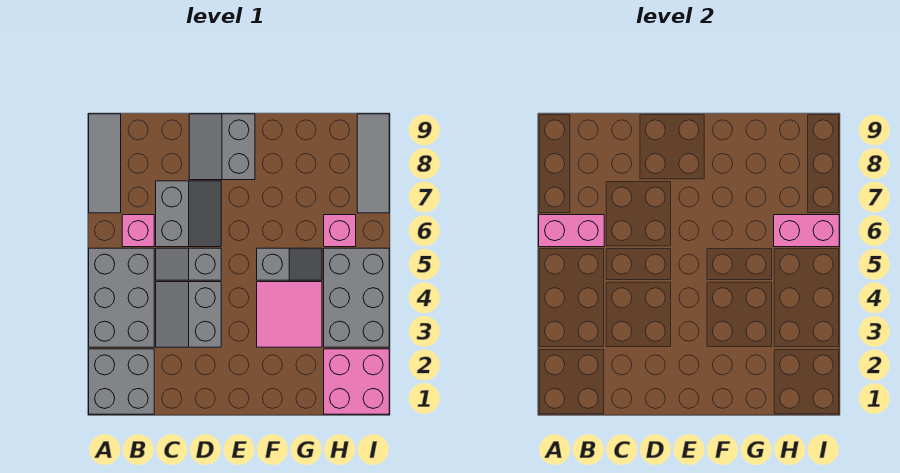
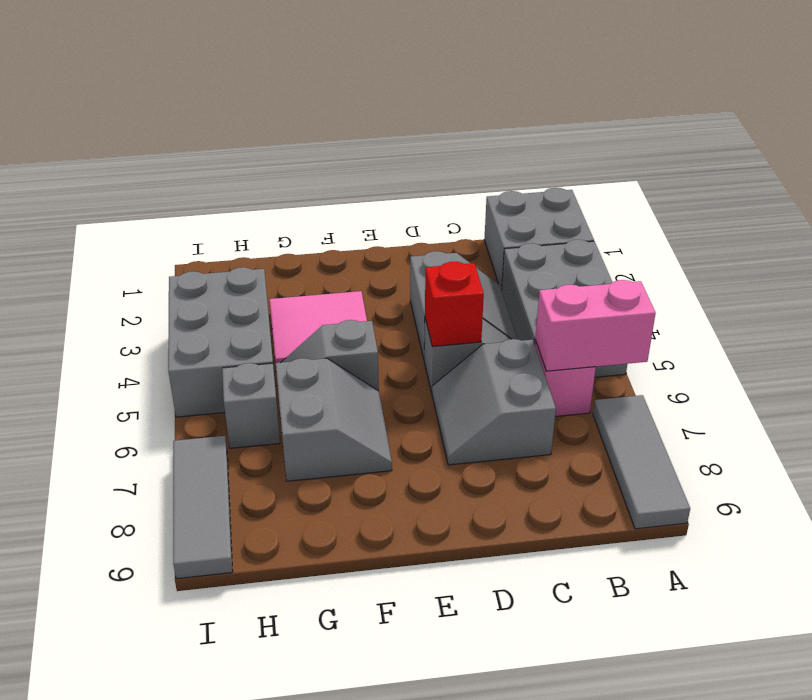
none -> red 1x1 brick [425,262,484,347]
grey 2x2 slope [189,114,255,180] -> grey 2x2 slope moved to [276,358,392,481]
pink 2x2 brick [324,349,389,414] -> none
pink 1x1 brick [324,215,356,247] -> grey 1x1 brick [222,363,280,448]
pink 1x2 brick [774,215,839,247] -> none

